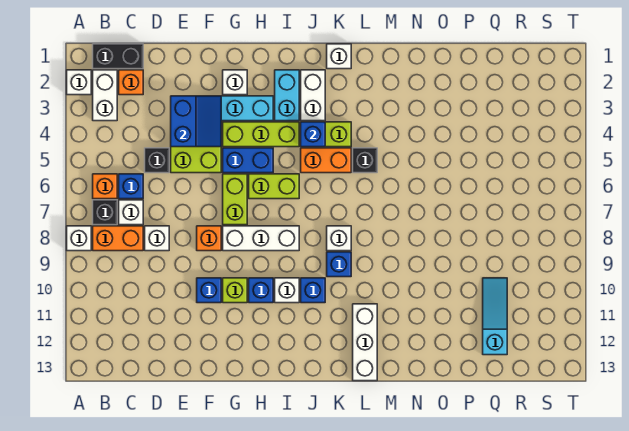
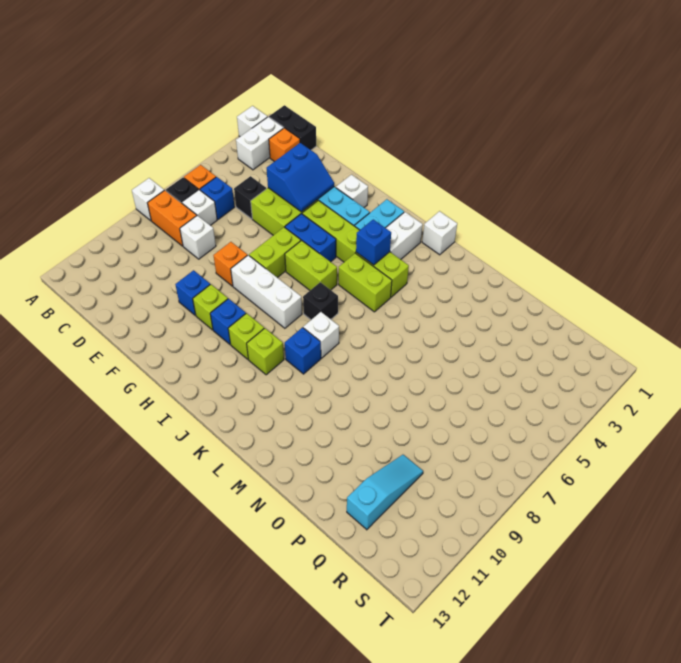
white 1x1 brick [275,278,299,303] -> lime 1x1 brick [228,313,264,359]
orange 1x2 brick [301,148,351,173] -> lime 1x2 brick [339,253,392,312]
blue 1x1 brick [301,278,325,303] -> lime 1x1 brick [247,328,284,375]
black 1x1 brick [353,148,377,173] -> black 1x1 brick moved to [303,282,338,320]
white 1x3 brick [353,304,377,381] -> none

